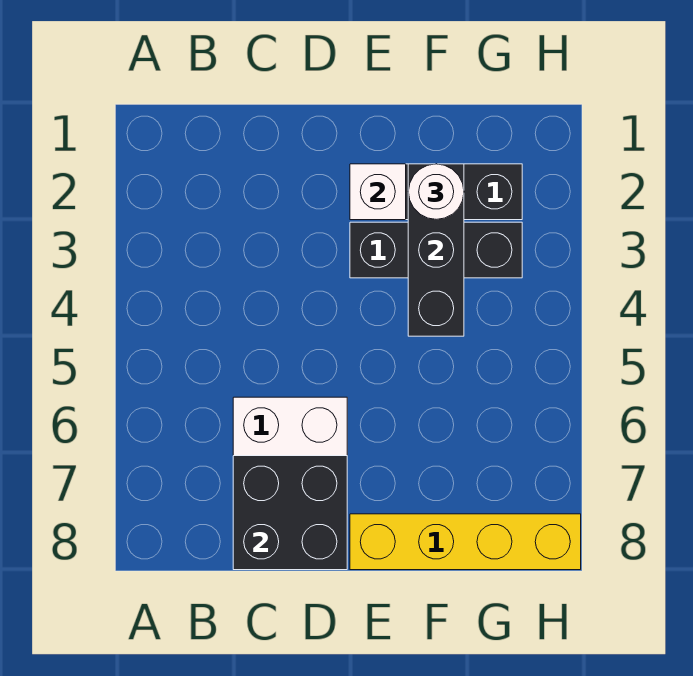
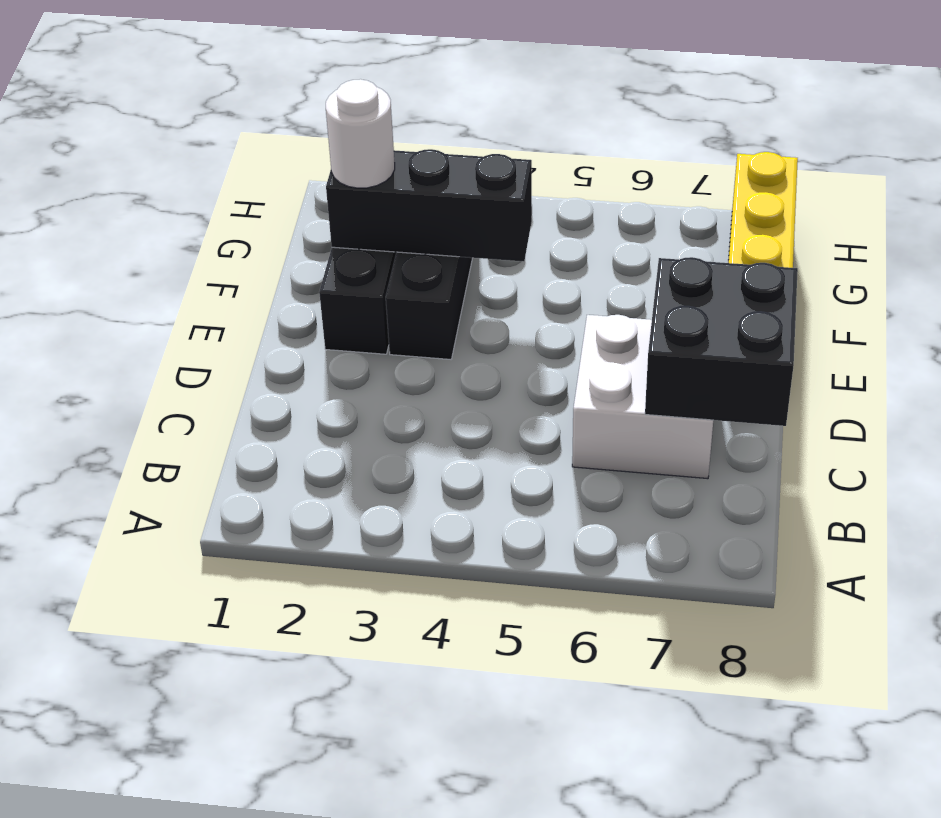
white 1x1 brick [350,164,406,220] -> none

